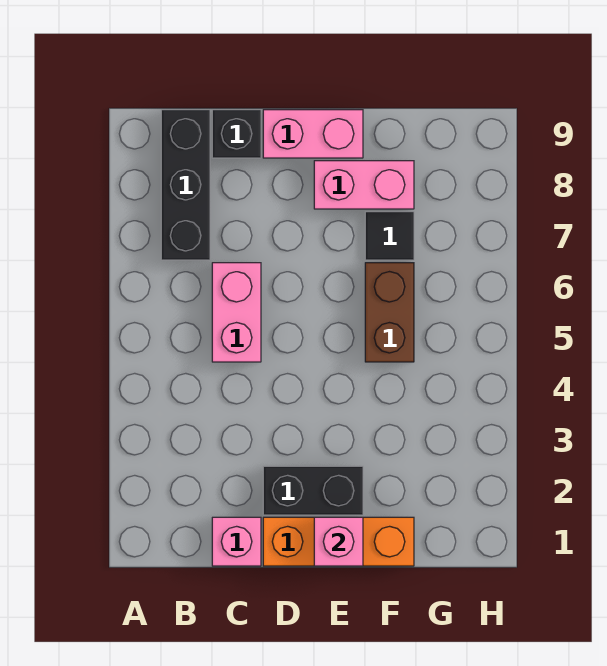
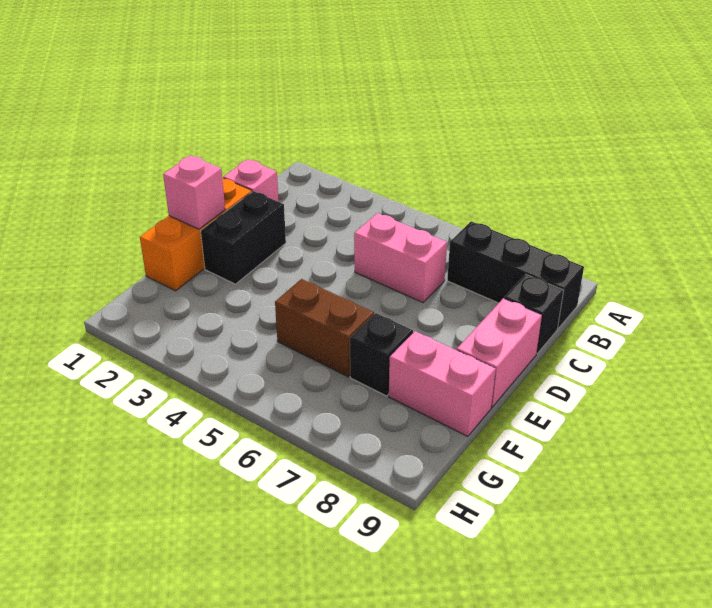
pink 1x2 brick [314,161,414,209] -> pink 1x2 brick turned to [389,331,496,436]
black 1x1 tile [365,212,414,260] -> black 1x1 brick [350,313,413,396]

